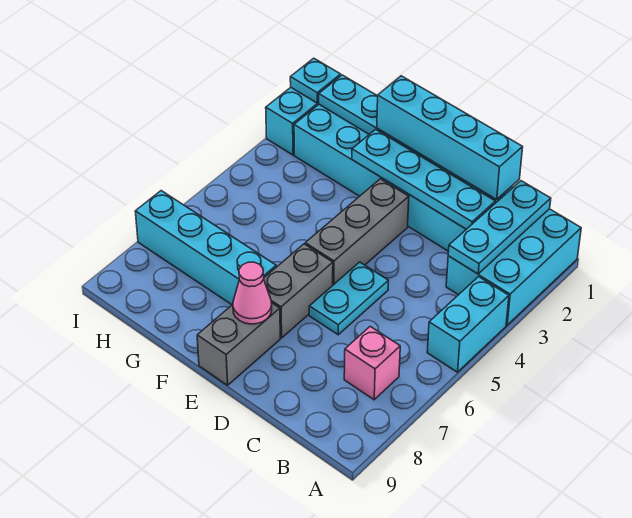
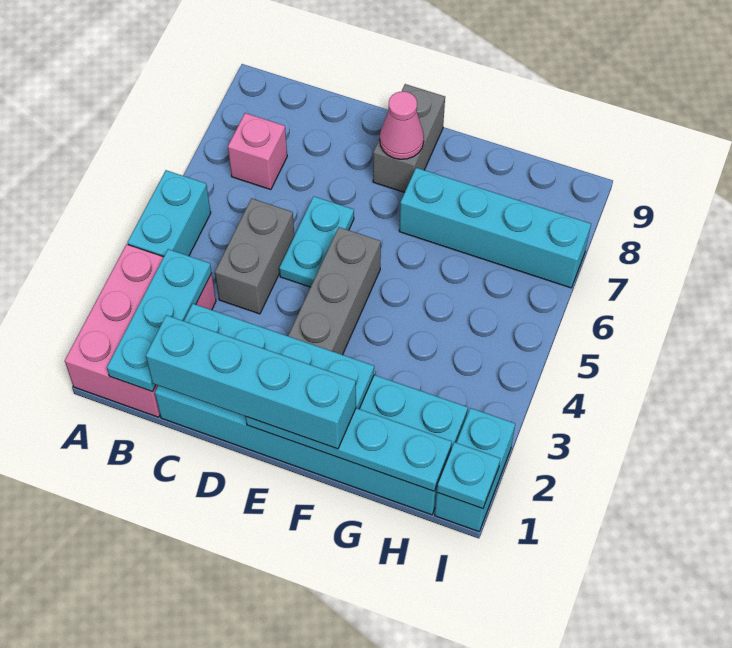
cyan 2x3 brick [446,209,581,325] -> pink 2x3 brick [65,244,216,417]
grey 1x2 brick [264,244,333,338] -> grey 1x2 brick moved to [215,198,294,314]

